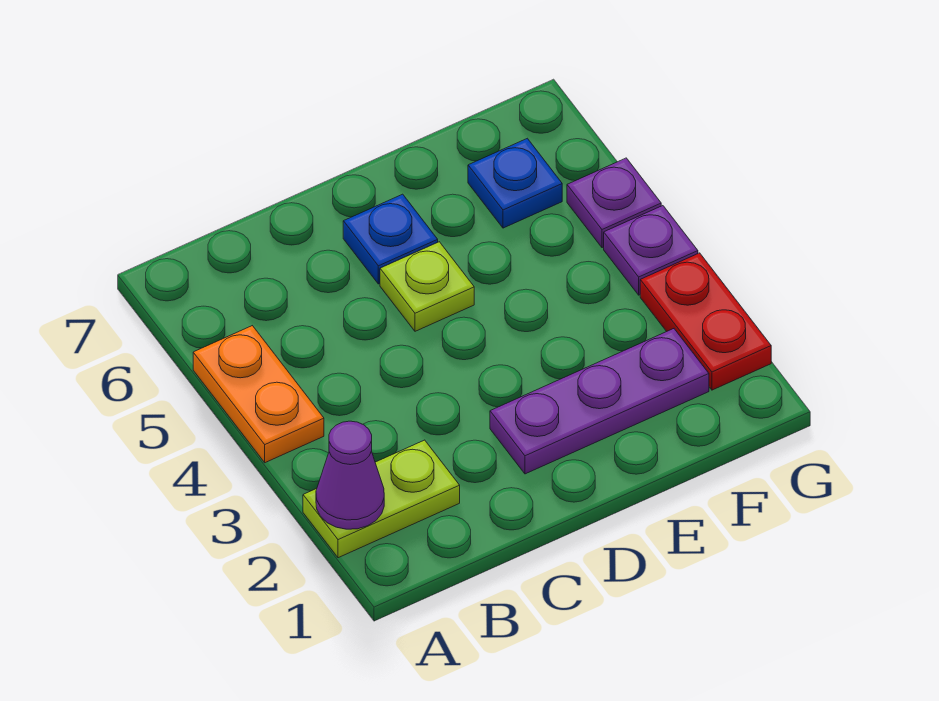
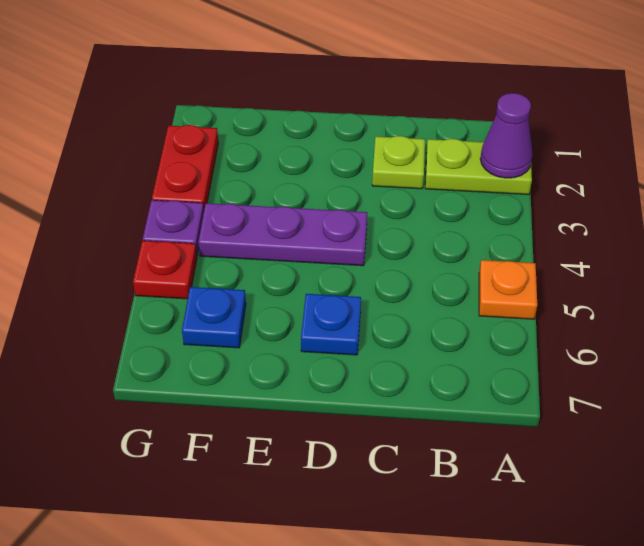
orange 1x2 plate [193,326,324,463] -> orange 1x1 plate [479,260,537,319]
purple 1x3 plate [490,329,709,474] -> purple 1x3 plate moved to [198,203,367,266]
lime 1x1 plate [380,242,474,331] -> lime 1x1 plate moved to [372,136,425,189]
purple 1x1 plate [567,158,661,248] -> red 1x1 plate [133,241,197,299]

